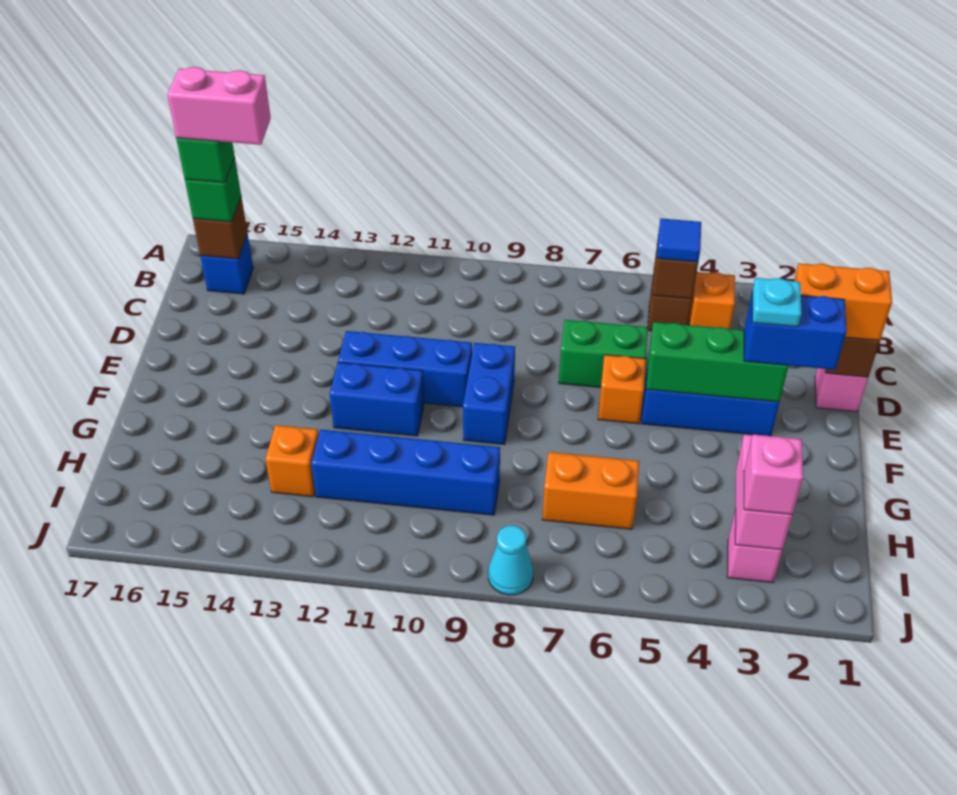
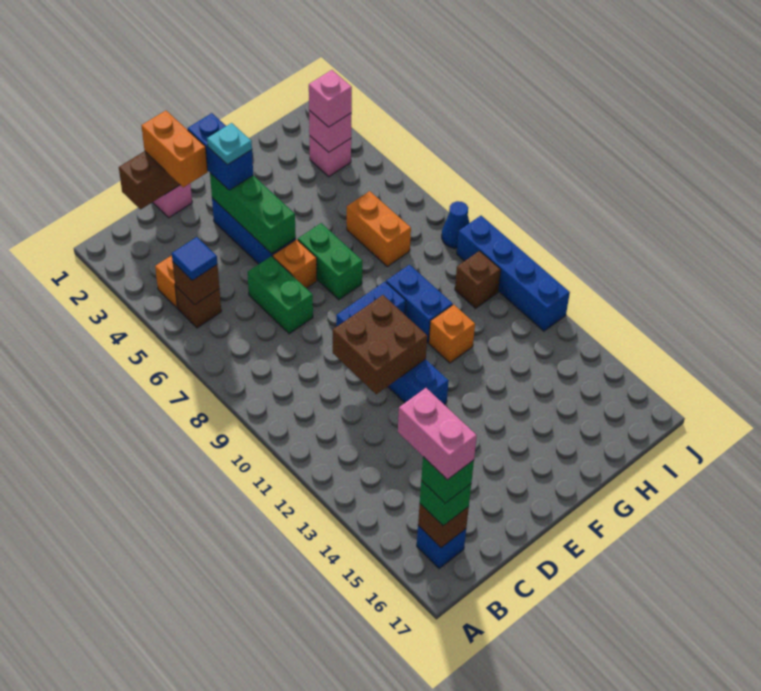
none -> brown 2x2 brick [333,295,427,394]
none -> green 1x2 brick [298,223,362,300]
blue 1x2 brick [330,363,424,436] -> blue 1x2 brick moved to [386,265,453,342]
pink 1x2 brick [735,434,792,550] -> pink 1x1 brick [309,111,352,152]
blue 1x4 brick [311,430,500,515] -> blue 1x4 brick moved to [457,216,570,331]
orange 1x1 brick [266,425,319,497] -> orange 1x1 brick moved to [429,305,475,363]
none -> brown 1x1 brick [455,251,501,308]
cyan 1x1 cone [488,525,533,595] -> blue 1x1 cone [442,201,469,248]

